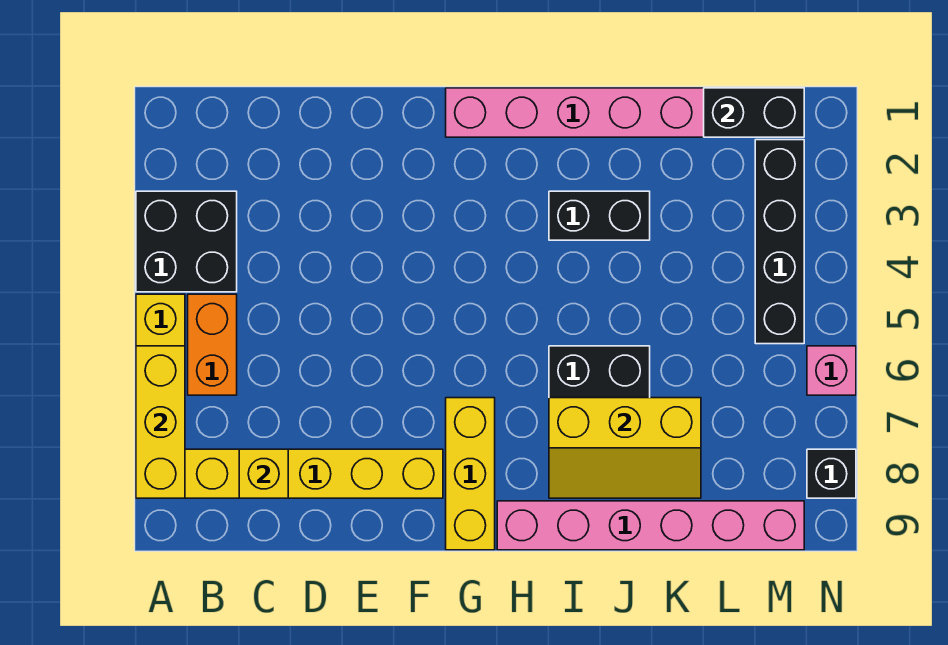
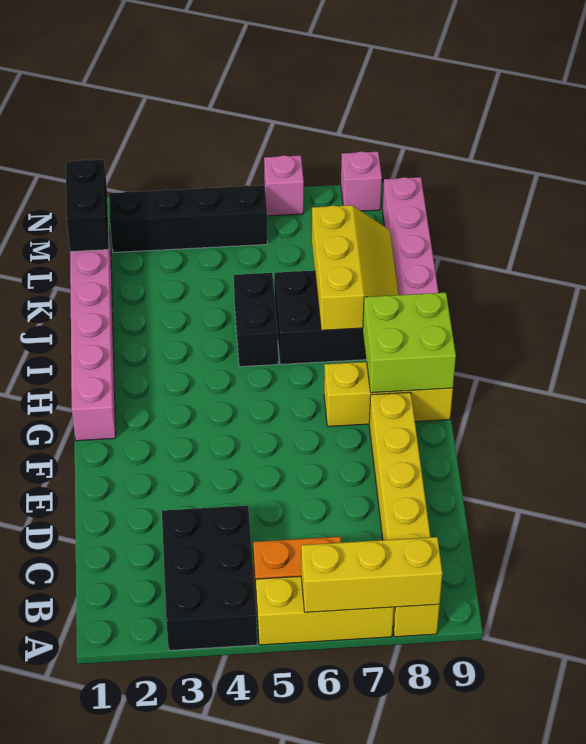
black 2x2 brick [136,191,237,292] -> black 2x3 brick [162,506,257,650]
yellow 1x1 brick [239,449,288,498] -> none
none -> lime 2x2 brick [363,293,456,393]
black 1x2 brick [549,191,650,240] -> black 1x2 brick moved to [234,273,278,367]
black 1x1 brick [807,449,856,498] -> pink 1x1 brick [341,151,382,211]

